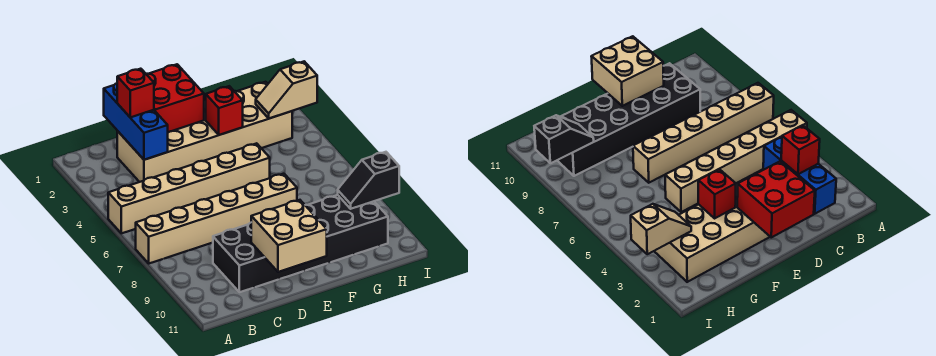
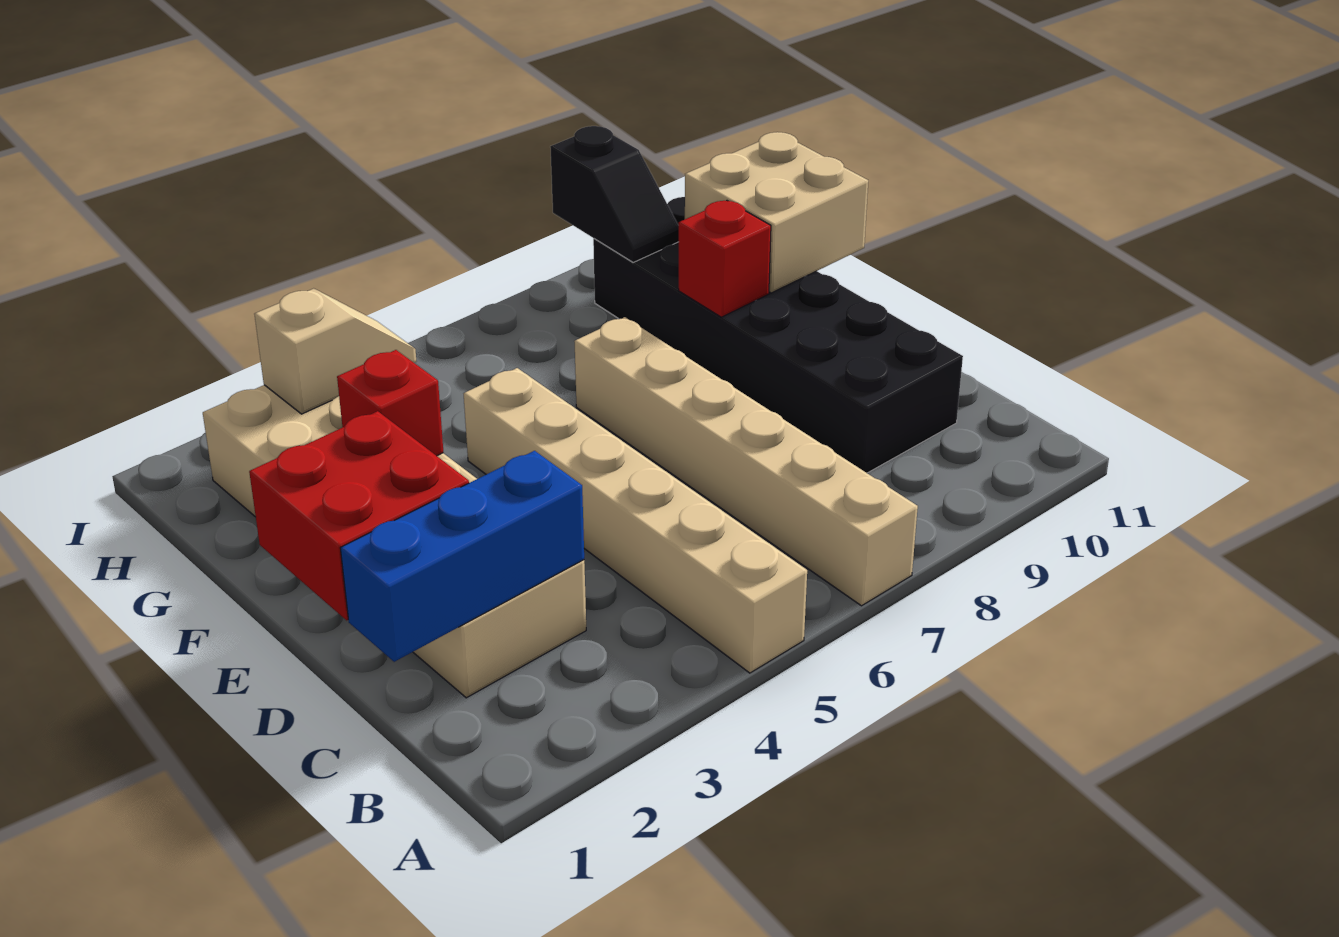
red 1x1 brick [117,69,154,117] -> red 1x1 brick moved to [679,201,771,317]
tan 2x2 brick [251,200,327,272] -> tan 2x2 brick moved to [685,132,868,293]
tan 1x2 slope [256,61,317,118] -> tan 1x2 slope turned to [254,288,416,414]

